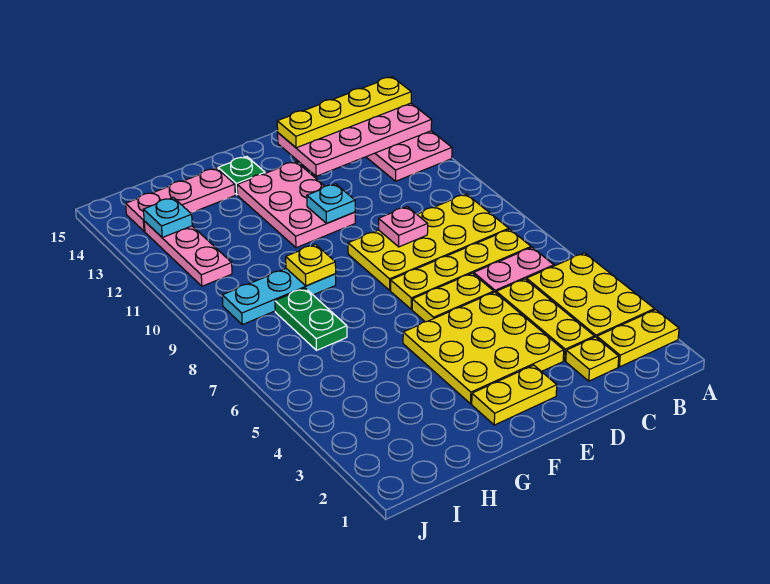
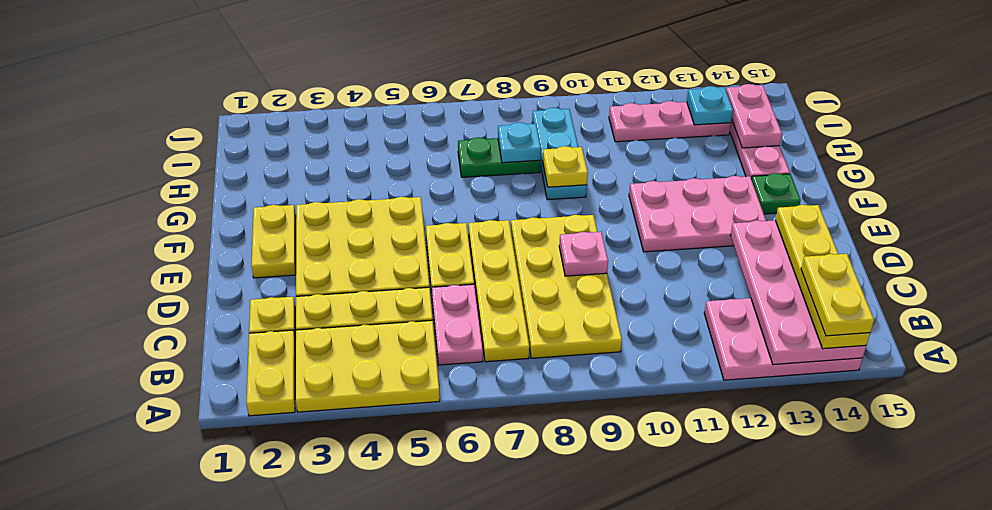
none -> yellow 1x2 plate [801,254,874,336]
cyan 1x1 plate [307,184,355,223] -> cyan 1x1 plate moved to [498,122,541,163]
none -> pink 1x2 plate [726,84,782,148]

